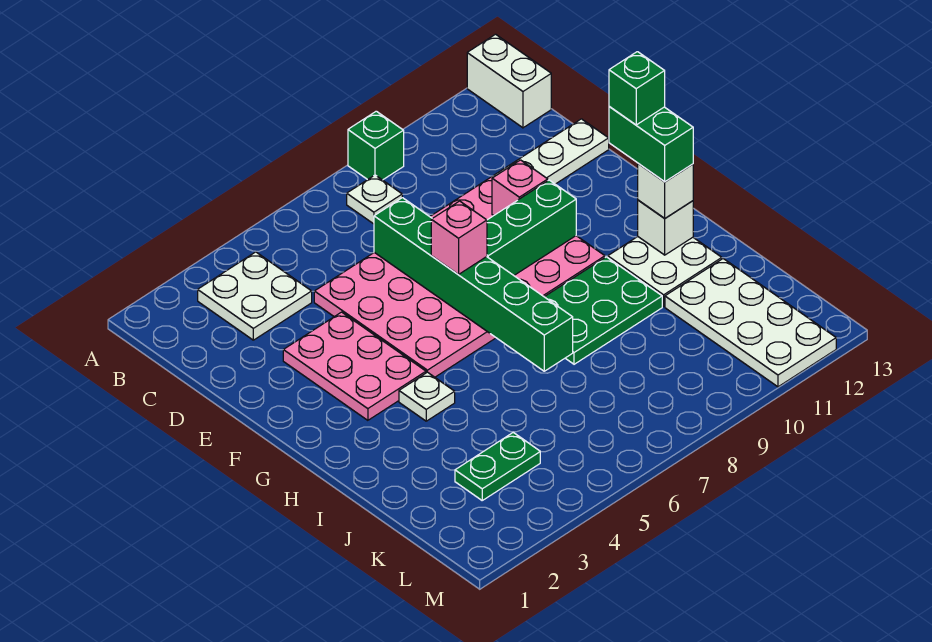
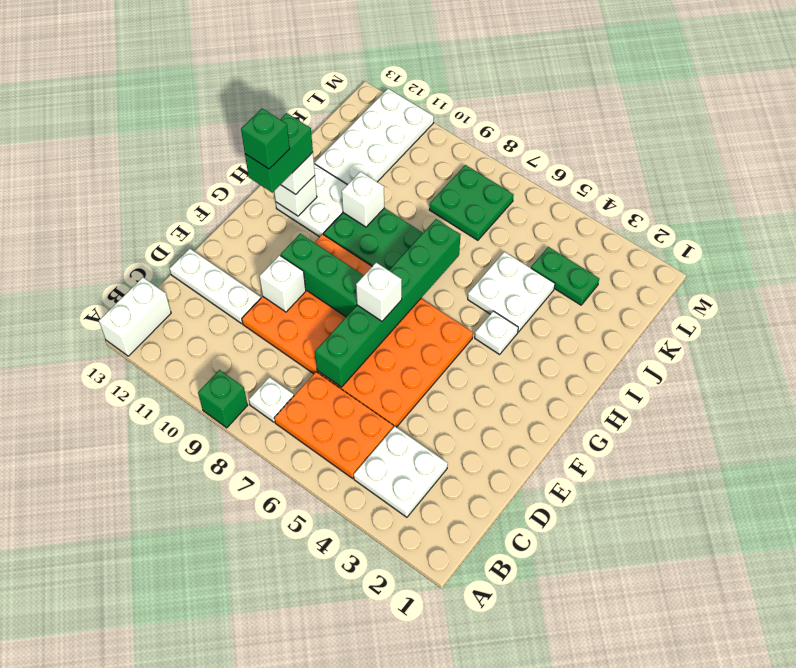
none -> orange 2x3 plate [274,372,393,478]
pink 4x6 plate [314,177,605,377] -> orange 4x6 plate [242,234,473,427]
pink 2x3 plate [283,312,426,420] -> none
pink 1x1 brick [492,160,548,216] -> white 1x1 brick [259,255,306,312]
pink 1x1 brick [431,201,487,274] -> white 1x1 brick [356,263,402,321]
none -> white 2x2 plate [468,252,555,332]
none -> white 1x1 brick [342,172,384,227]
none -> green 2x2 plate [429,165,514,240]

